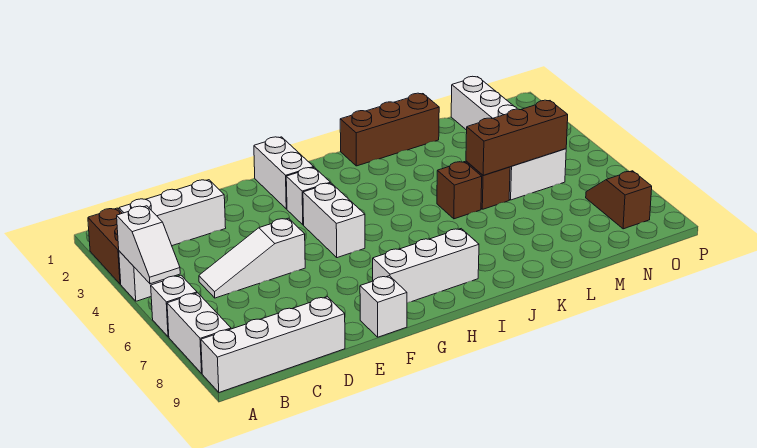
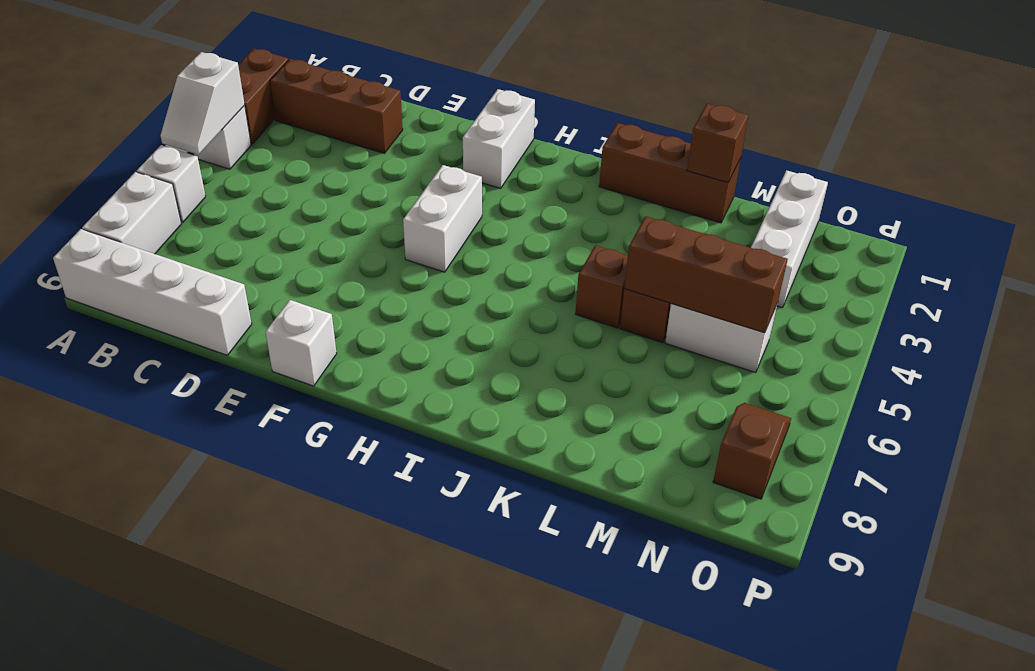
white 1x3 brick [119,180,226,246] -> brown 1x3 brick [270,59,403,153]
white 1x3 slope [199,218,305,298] -> none
white 1x1 brick [286,167,330,225] -> none
white 1x3 brick [373,229,479,303] -> none
none -> brown 1x1 brick [687,104,748,182]

